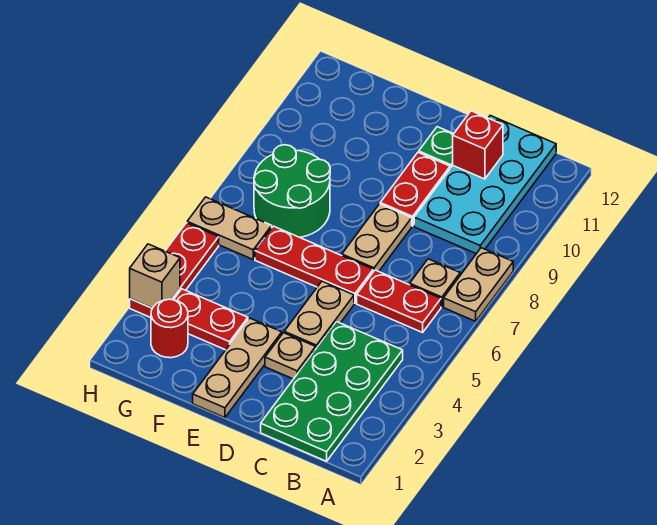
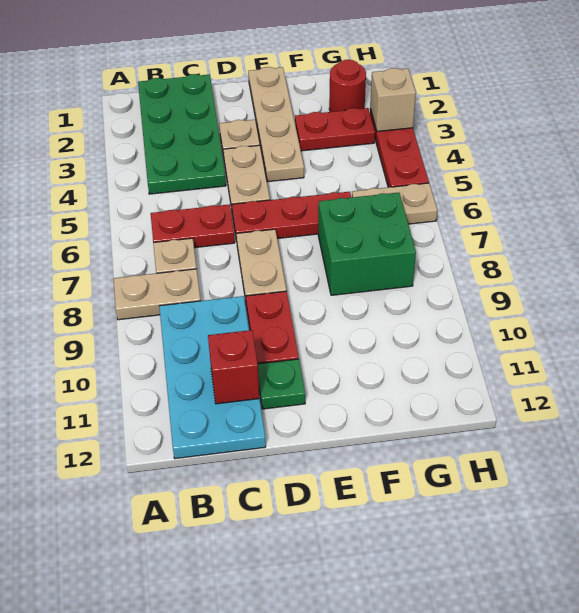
tan 1x2 plate [444,248,513,321] -> tan 1x2 plate turned to [114,269,201,320]
tan 1x3 plate [193,318,282,418] -> tan 1x4 plate [248,67,304,182]
green 2x2 round brick [254,145,330,237] -> green 2x2 brick [318,193,416,295]

